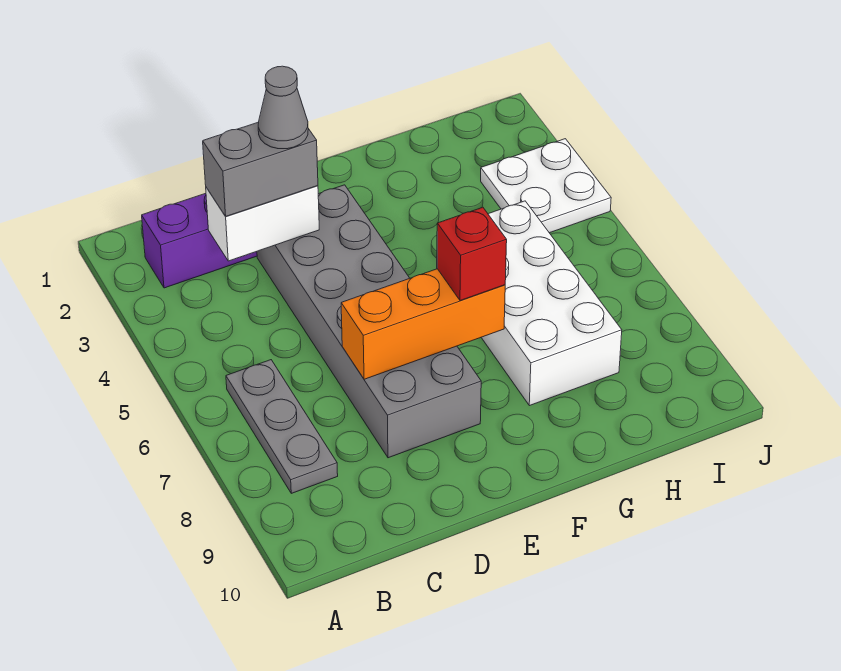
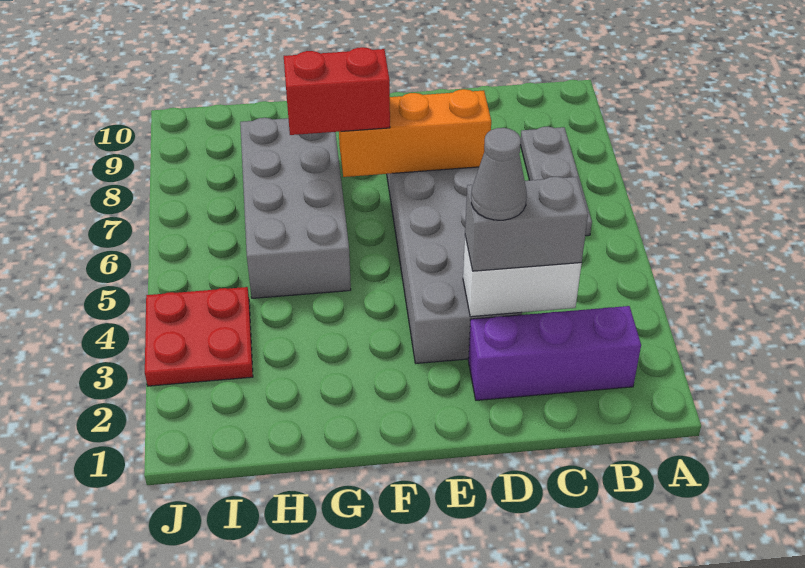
red 1x1 brick [437,207,507,301] -> red 1x2 brick [284,47,390,135]
white 2x4 brick [481,201,622,406] -> grey 2x4 brick [240,118,351,298]
white 2x2 plate [481,139,611,233] -> red 2x2 plate [145,287,253,386]

